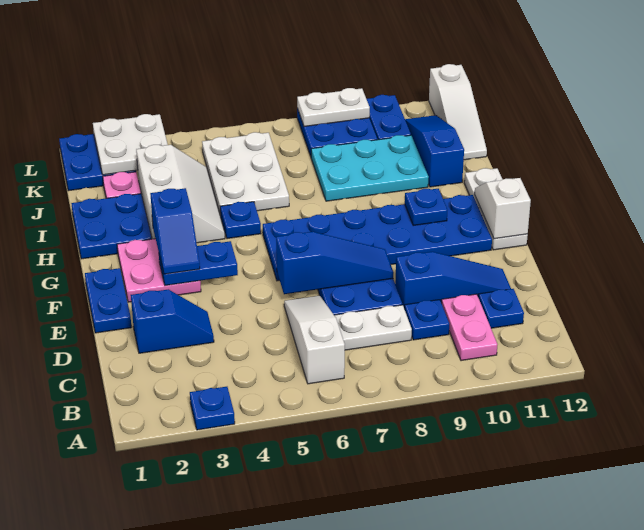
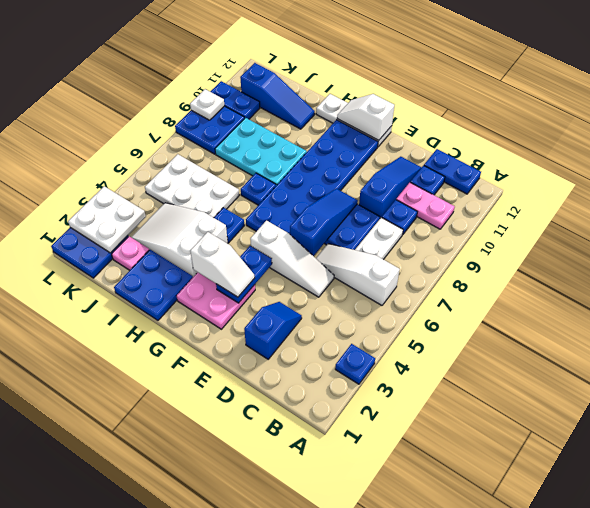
blue 1x2 plate [85,268,131,333] -> blue 1x2 plate moved to [424,149,481,194]
blue 1x2 slope [150,188,200,274] -> white 1x2 slope [190,232,255,297]
blue 1x1 plate [405,189,447,225] -> blue 1x1 plate moved to [241,173,276,205]
white 2x3 slope [136,145,225,243] -> white 2x3 slope turned to [131,203,228,277]
cyan 2x3 plate [311,135,429,201] -> cyan 2x3 plate turned to [215,118,307,186]
blue 1x3 slope [405,115,464,187] -> blue 1x3 slope turned to [240,63,315,129]
white 1x3 slope [429,64,487,160] -> white 1x3 slope moved to [250,221,334,297]
white 1x2 plate [297,88,370,126] -> white 1x1 plate [190,89,224,120]

